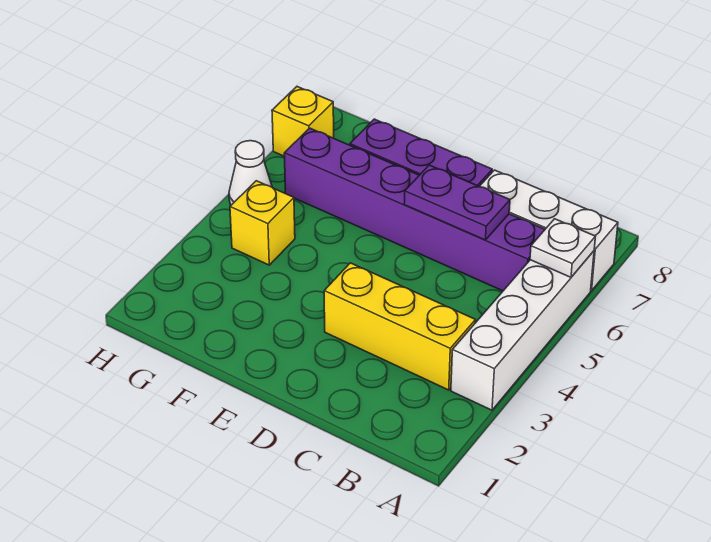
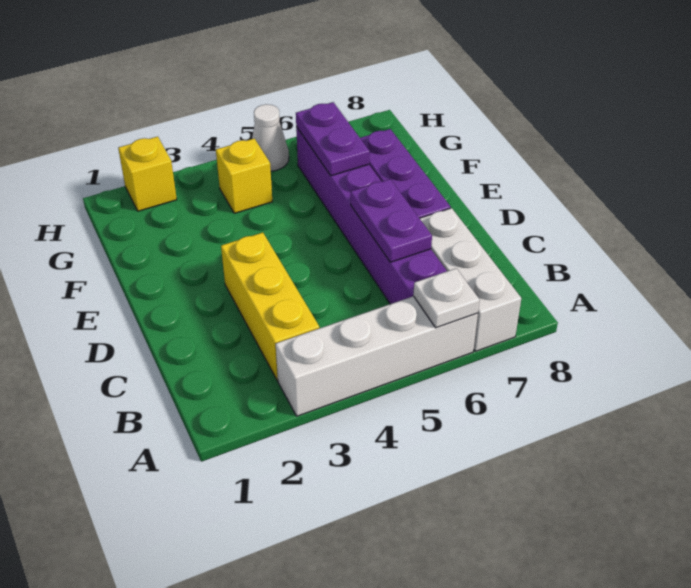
none -> purple 1x2 plate [296,102,370,176]
yellow 1x1 brick [272,87,334,156] -> yellow 1x1 brick moved to [118,137,177,211]

